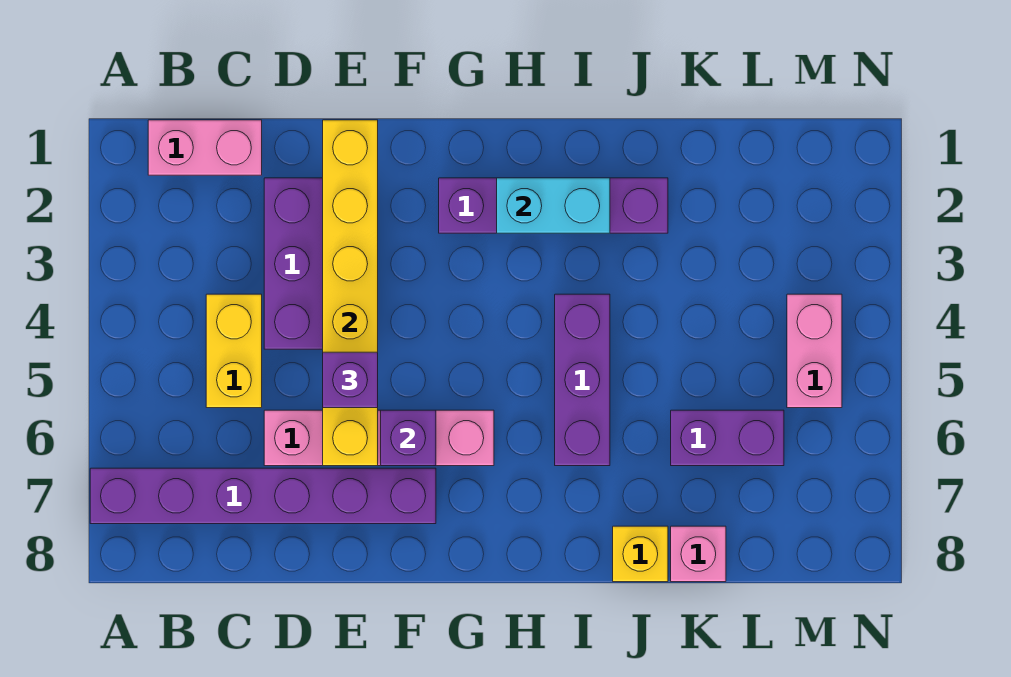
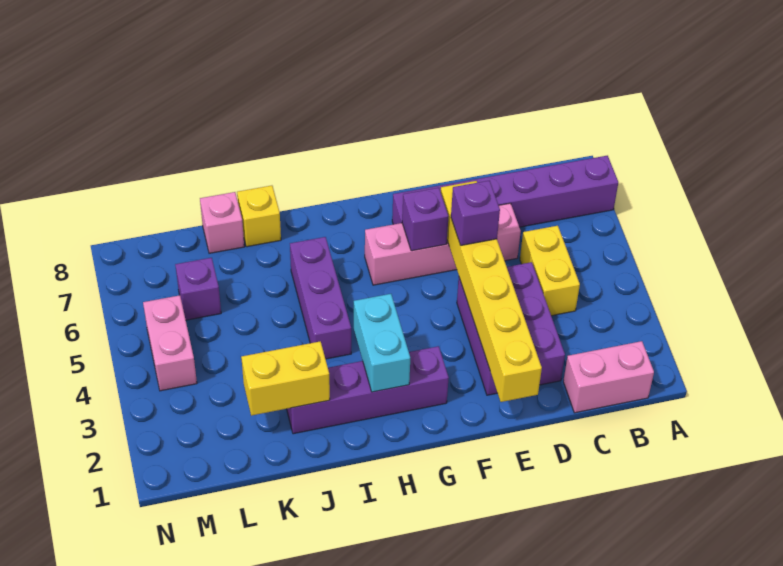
cyan 1x2 brick [497,178,610,233] -> cyan 1x2 brick turned to [354,294,410,392]
none -> yellow 1x2 brick [241,341,330,416]
purple 1x2 brick [671,410,784,466] -> purple 1x1 brick [175,258,221,320]

